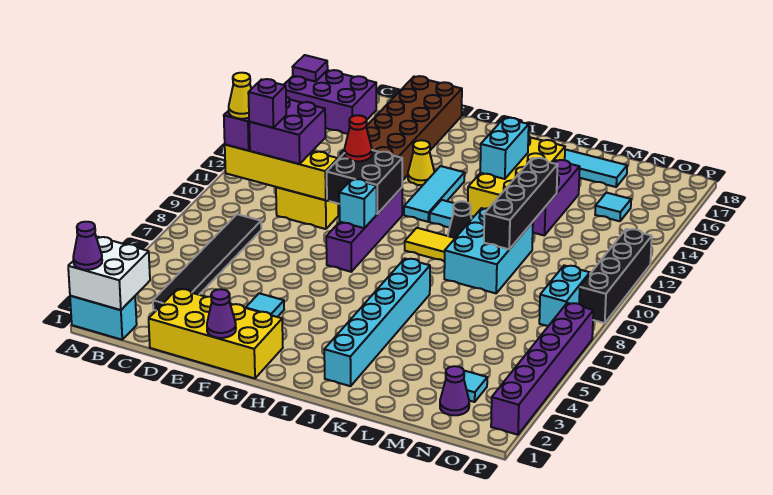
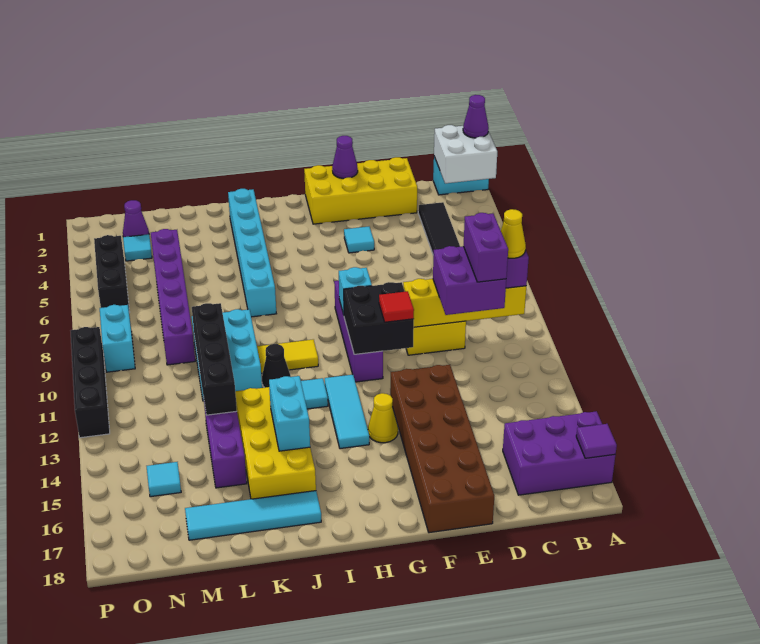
purple 1x1 brick [248,79,286,128] -> purple 1x2 brick [464,213,508,282]
red 1x1 cone [345,115,372,161] -> red 1x1 tile [379,291,414,322]
none -> black 1x3 brick [94,235,130,313]
purple 1x6 brick [491,303,593,435] -> purple 1x6 brick moved to [151,229,195,365]

